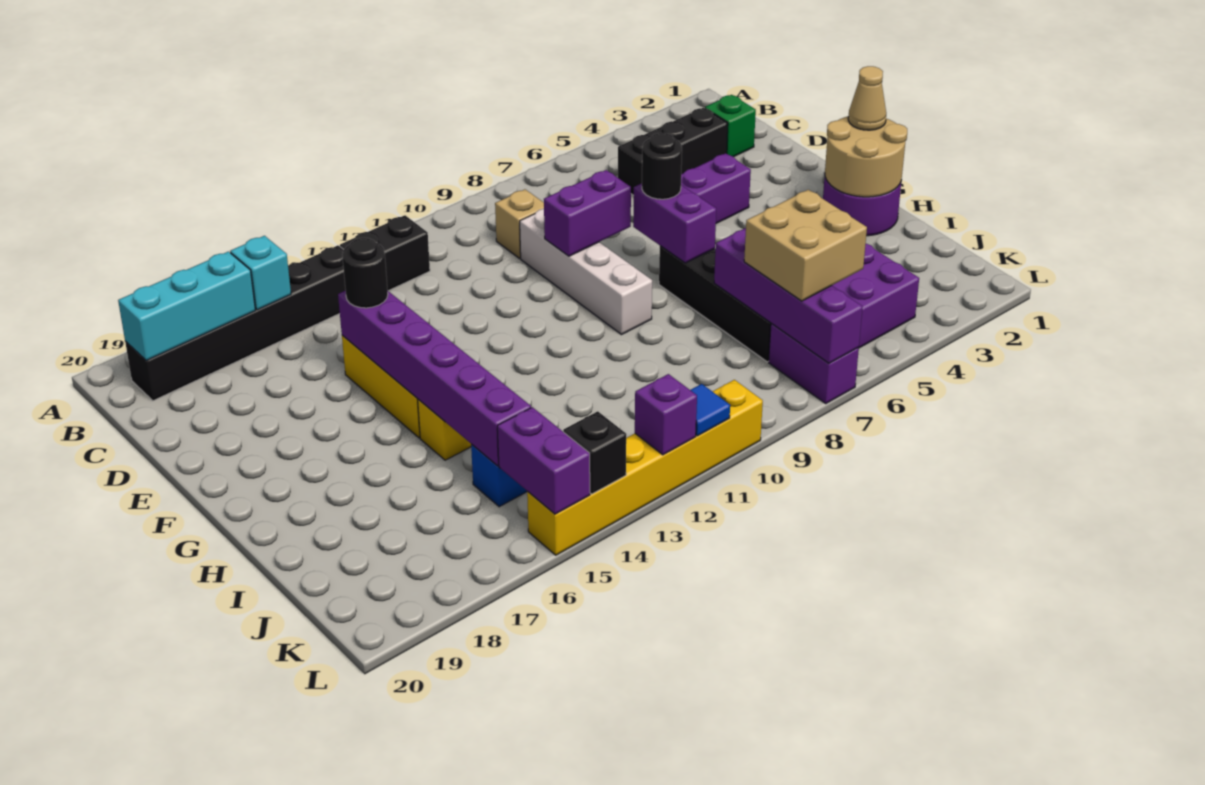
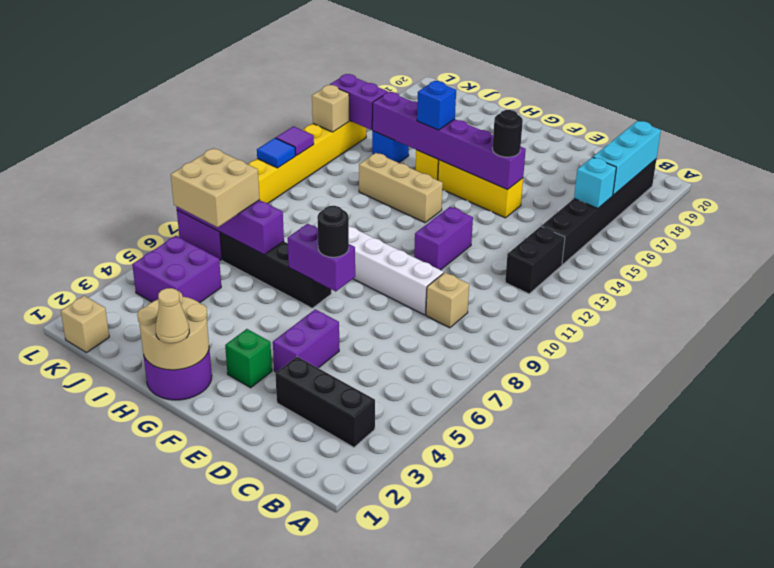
green 1x1 brick [705,95,756,157] -> green 1x1 brick moved to [225,329,272,388]
black 1x3 brick [618,108,728,195] -> black 1x3 brick turned to [275,357,375,447]
purple 1x2 brick [544,170,631,256] -> purple 1x2 brick moved to [414,207,473,270]
none -> tan 1x3 brick [359,153,443,223]
none -> blue 1x1 brick [417,81,456,130]
none -> tan 1x1 brick [61,296,109,353]
purple 1x1 brick [635,374,697,455] -> purple 1x1 tile [276,126,314,156]
black 1x1 brick [563,411,626,494] -> tan 1x1 brick [312,85,349,132]

